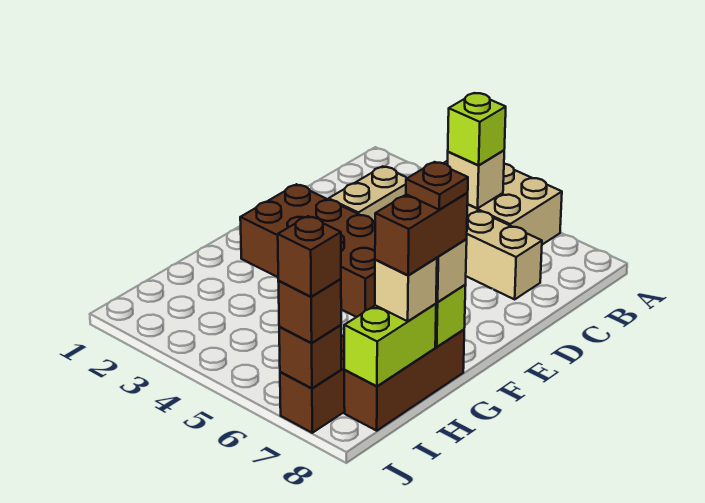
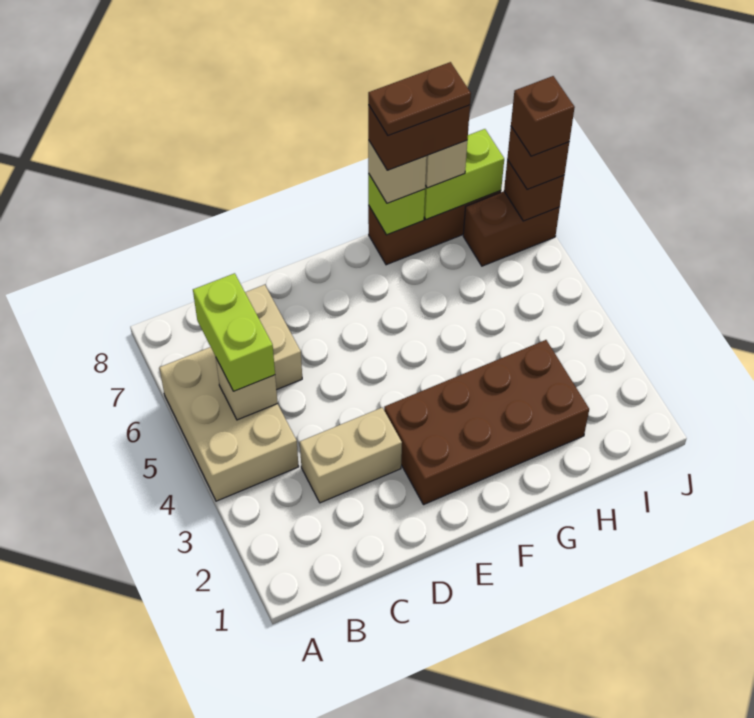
lime 1x1 brick [448,93,506,165] -> lime 1x2 brick [193,273,275,391]
brown 2x4 brick [240,184,375,317] -> brown 2x4 brick turned to [384,340,589,505]
brown 1x1 plate [406,162,468,210] -> brown 1x2 plate [368,62,471,136]

